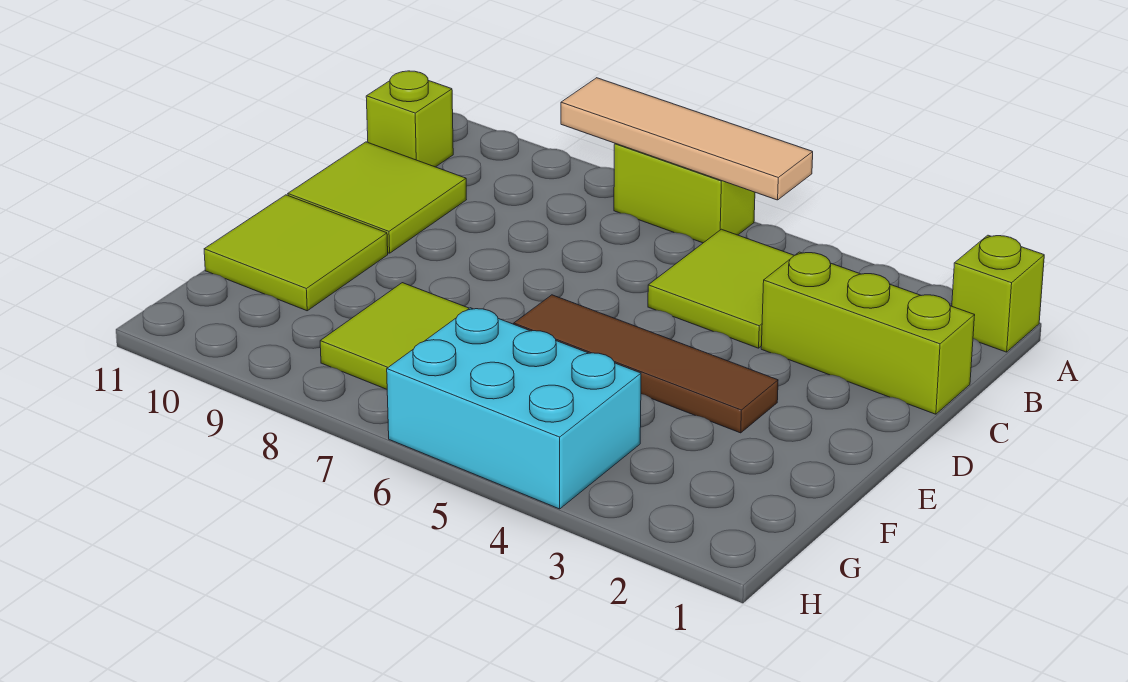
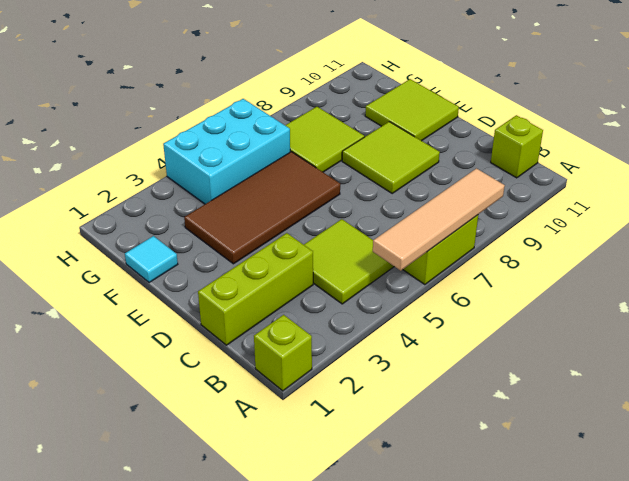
lime 2x2 tile [288,142,466,253] -> lime 2x2 tile moved to [342,122,440,193]
brown 1x4 tile [514,295,778,433] -> brown 2x4 tile [184,152,340,264]
none -> cyan 1x1 tile [125,236,178,283]

